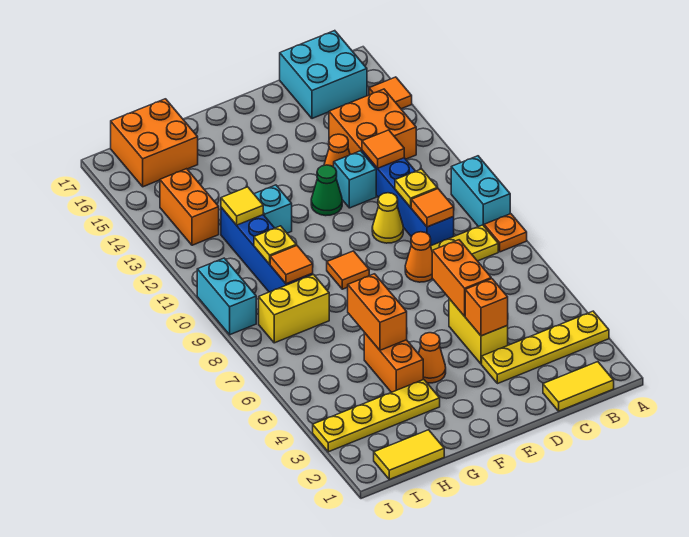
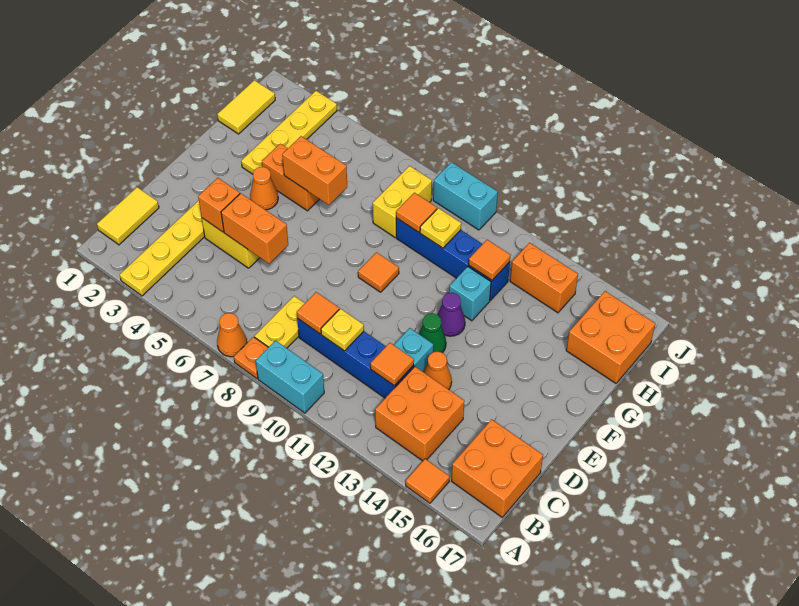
cyan 2x2 brick [280,31,367,119] -> orange 2x2 brick [452,419,543,517]
orange 1x1 cone [405,232,432,282] -> orange 1x1 cone moved to [217,313,247,357]
yellow 1x1 cone [372,193,403,243] -> none
none -> purple 1x1 cone [437,293,465,336]
yellow 1x1 tile [221,187,263,225] -> orange 1x1 tile [469,240,510,280]

